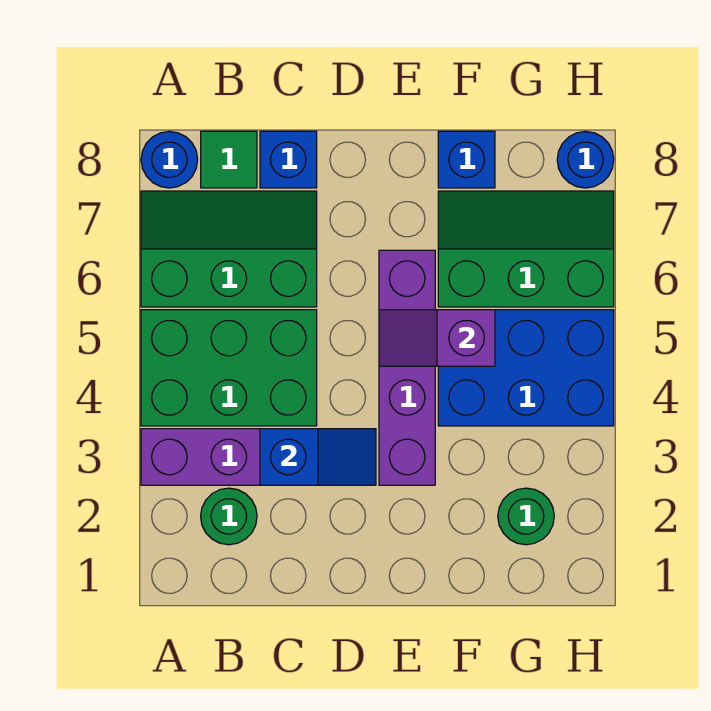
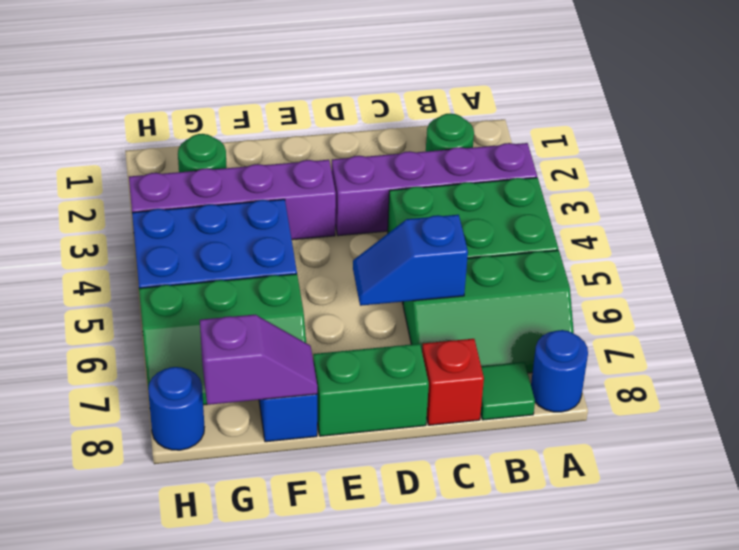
blue 1x2 slope [260,429,376,485] -> blue 1x2 slope moved to [353,215,468,306]
blue 1x1 brick [260,131,317,188] -> red 1x1 brick [422,339,484,425]
none -> green 1x2 brick [313,344,429,436]
purple 1x4 brick [379,250,435,485] -> purple 1x4 brick turned to [129,160,336,240]
purple 1x2 slope [379,310,495,366] -> purple 1x2 slope moved to [200,315,317,405]

